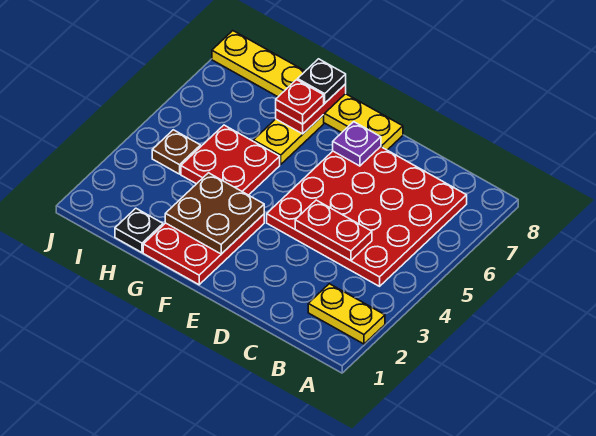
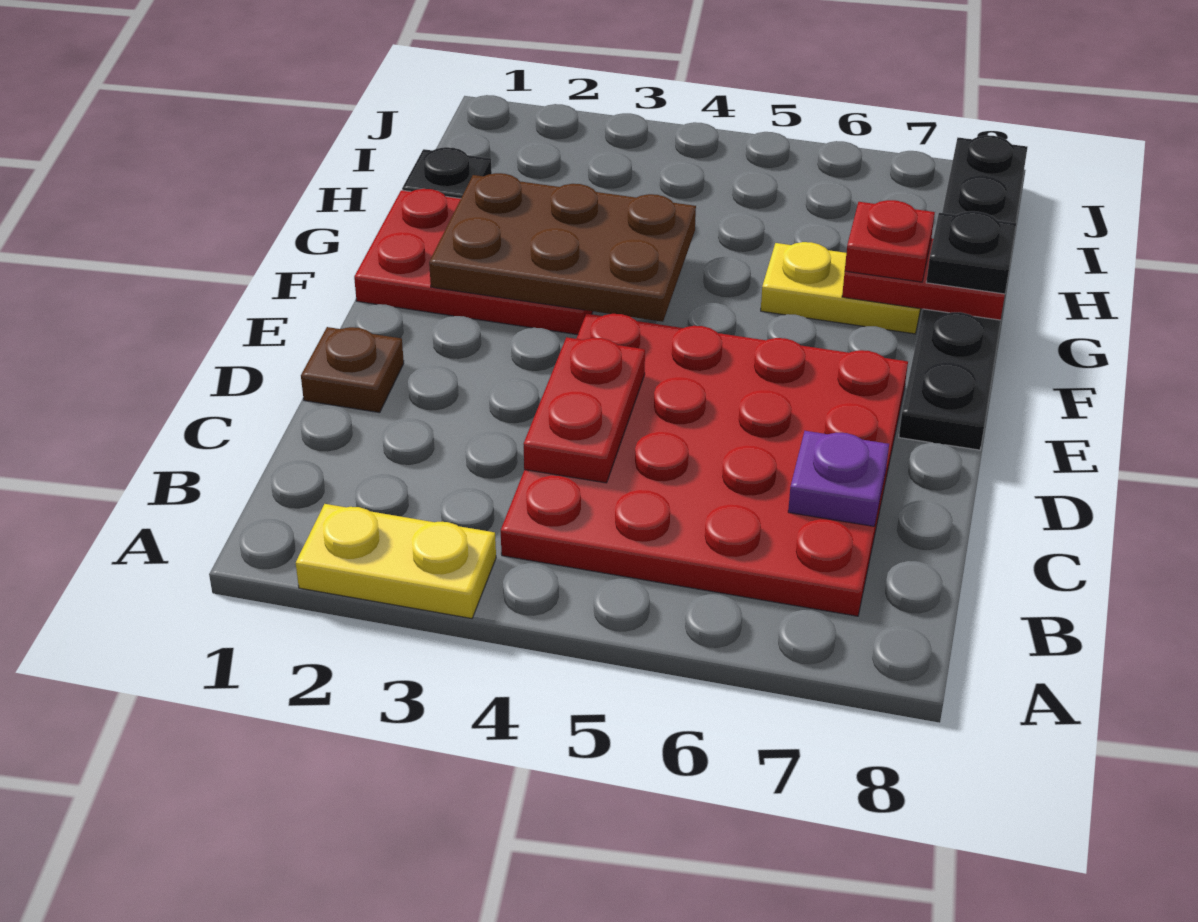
yellow 1x2 plate [308,284,385,344] -> yellow 1x2 plate turned to [296,504,496,619]
purple 1x1 plate [333,122,381,166] -> purple 1x1 plate moved to [788,431,889,526]
yellow 1x6 plate [212,31,403,150] -> black 1x6 plate [899,135,1028,450]
brown 2x2 plate [165,173,264,254] -> brown 2x3 plate [429,173,696,322]
red 2x2 plate [181,125,280,195] -> none
brown 1x1 plate [152,130,200,174] -> brown 1x1 plate moved to [301,327,404,413]

